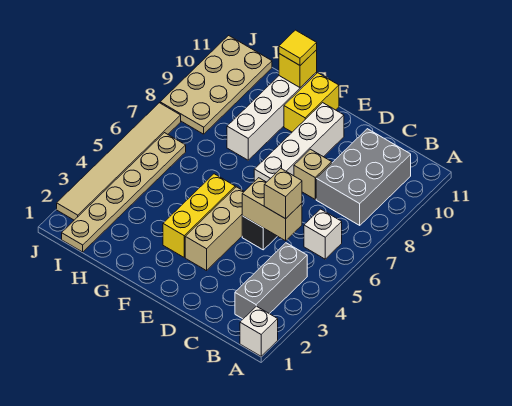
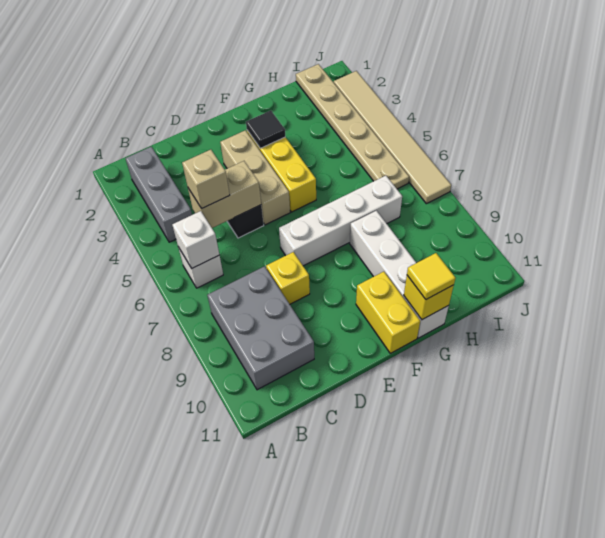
white 1x1 brick [240,306,278,356] -> white 1x1 brick moved to [172,211,219,268]
tan 1x1 brick [294,149,332,199] -> yellow 1x1 brick [266,252,310,304]
white 1x4 brick [254,103,344,182] -> white 1x4 brick turned to [279,176,402,266]
none -> black 1x1 tile [246,111,285,148]
tan 2x4 plate [160,36,272,134] -> none

